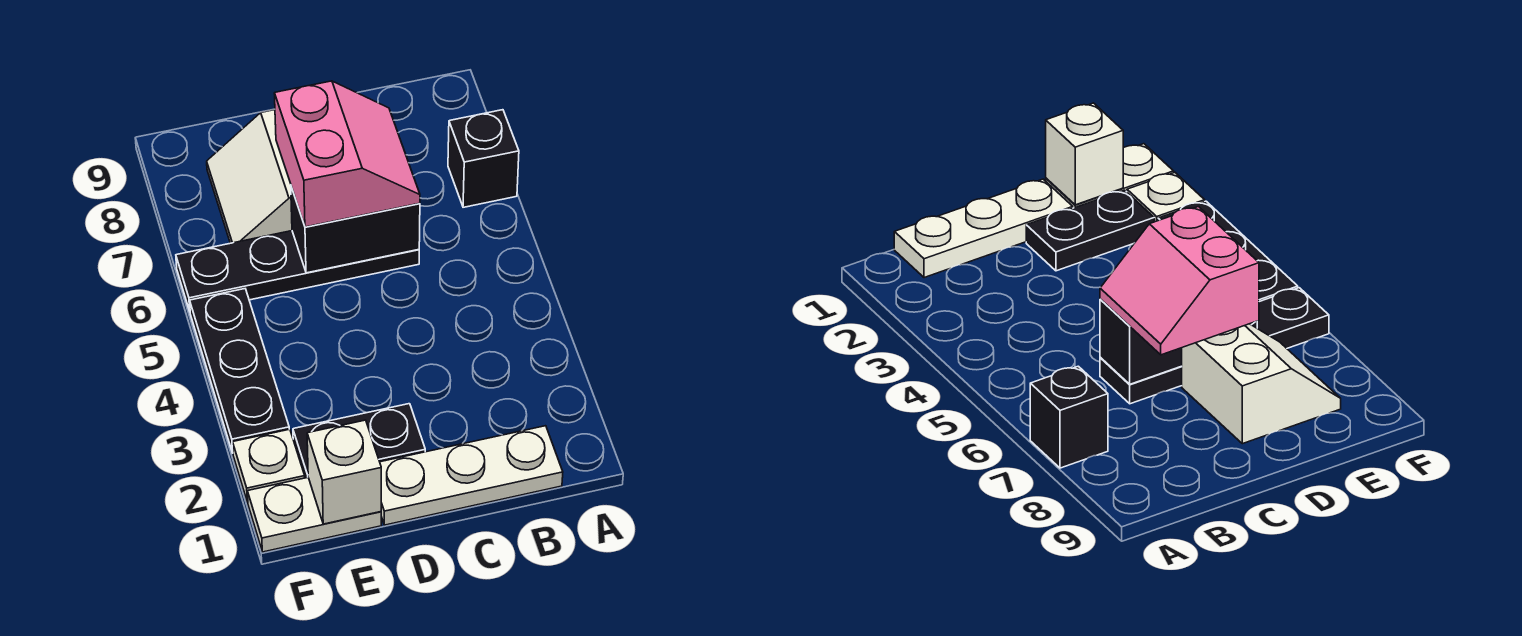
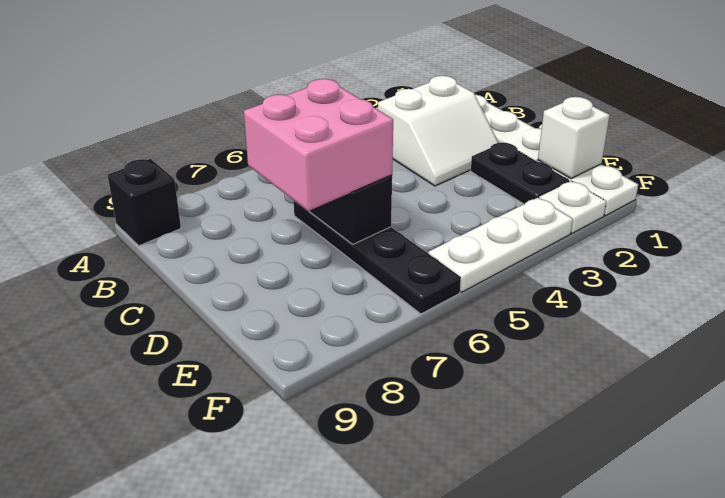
black 1x1 brick [448,110,519,207] -> black 1x1 brick moved to [108,159,181,246]
pink 2x2 slope [274,81,420,227] -> pink 2x2 brick [244,79,393,211]
white 2x2 slope [207,110,292,243] -> white 2x2 slope moved to [378,76,498,186]
black 1x3 plate [190,289,289,453] -> white 1x3 plate [428,198,573,292]

